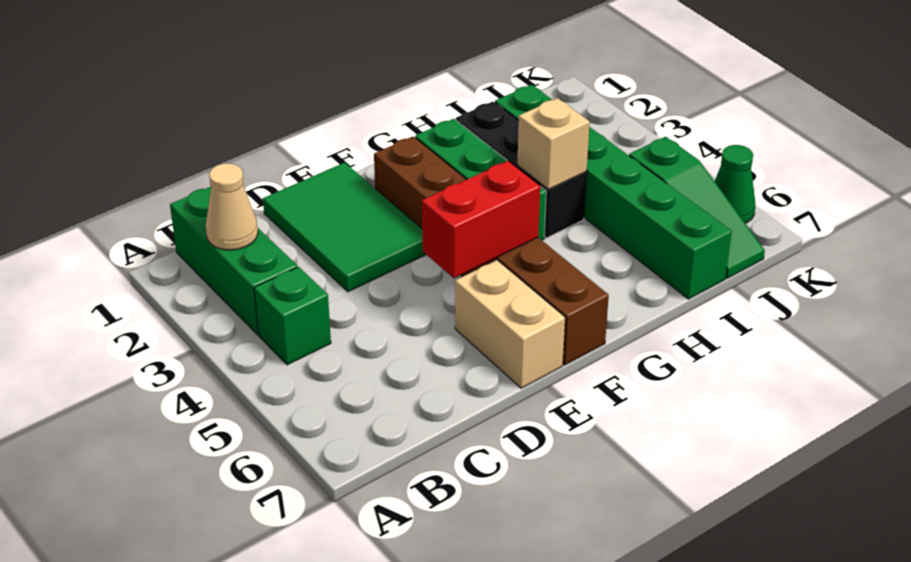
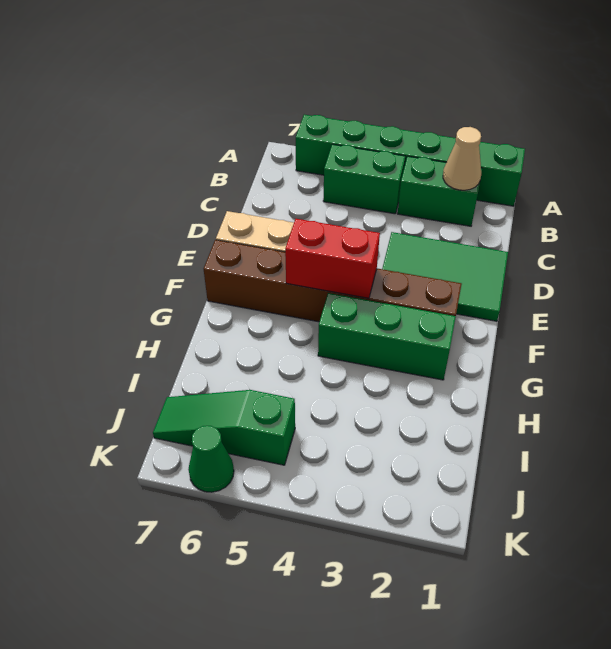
green 1x3 brick [170,187,297,335] -> green 1x2 brick [398,156,482,226]
green 1x1 brick [254,267,331,365] -> green 1x2 brick [323,144,405,214]
red 1x2 brick [422,161,540,278] -> red 1x2 brick turned to [285,219,380,298]
black 1x3 brick [456,102,587,238] -> none
tan 1x1 brick [517,98,590,189] -> none
green 1x6 brick [495,85,732,299] -> green 1x6 brick moved to [296,115,525,206]

